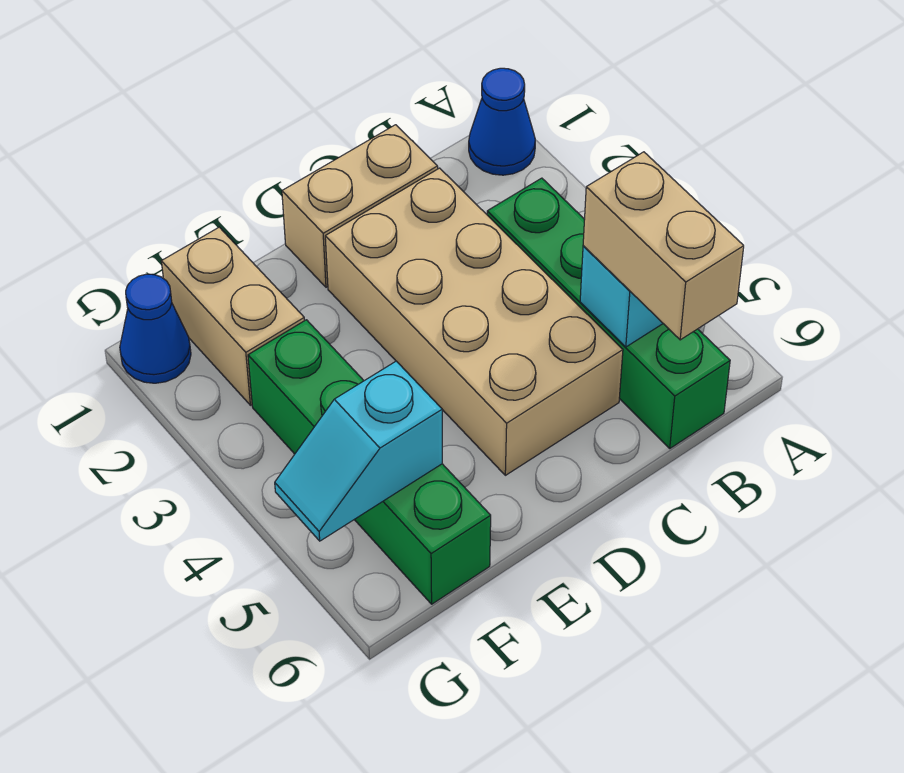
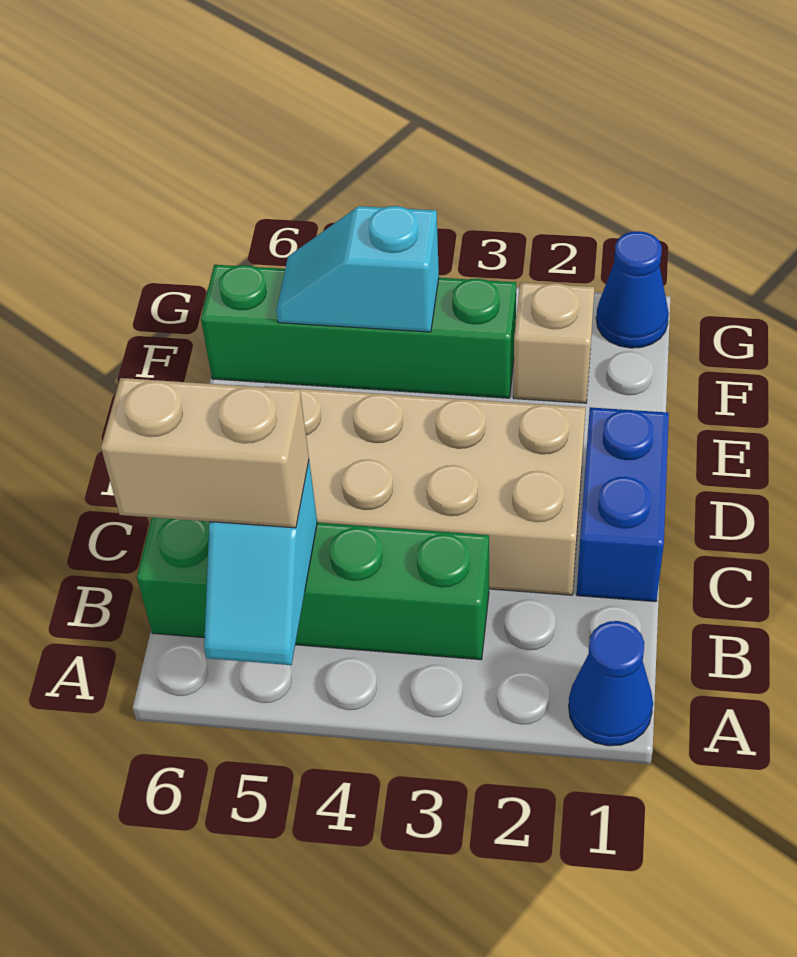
tan 1x2 brick [282,125,438,287] -> blue 1x2 brick [577,407,669,602]
tan 1x2 brick [161,227,304,405] -> tan 1x1 brick [513,282,595,403]
cyan 1x2 slope [275,361,442,541] -> cyan 1x2 slope turned to [276,206,439,332]

